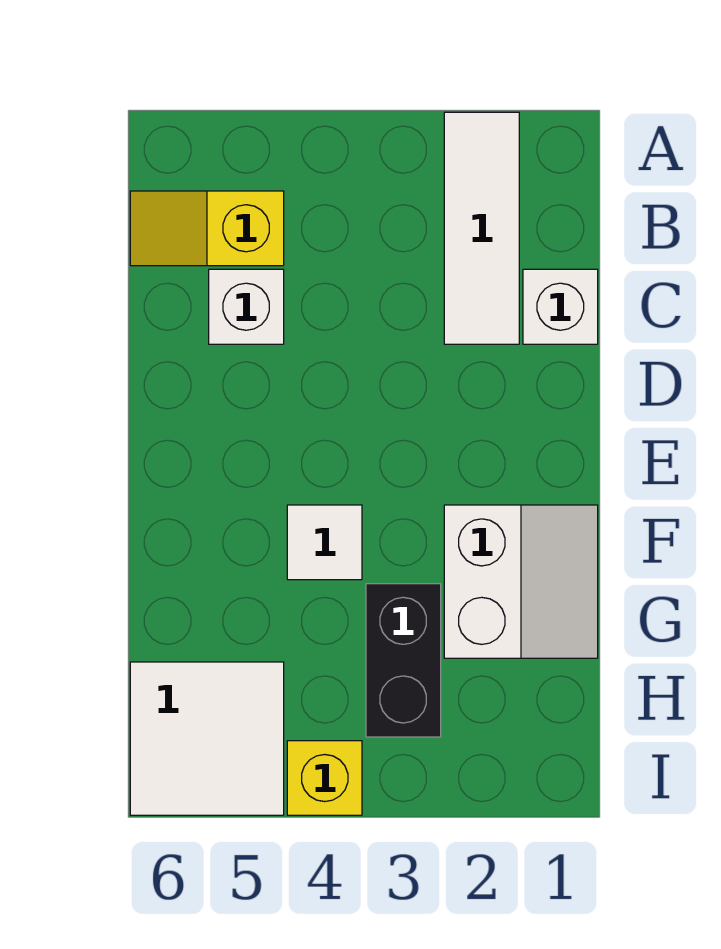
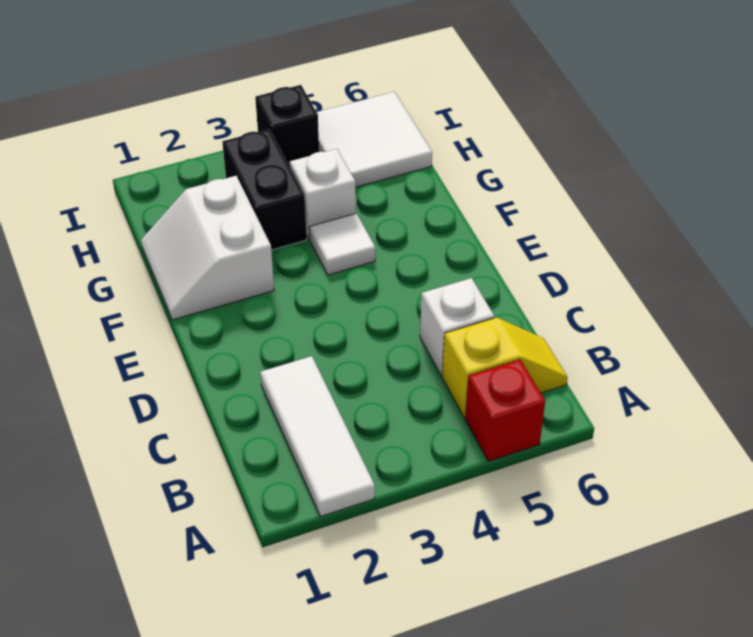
none -> red 1x1 brick [465,360,545,461]
white 1x1 brick [523,269,598,344] -> white 1x1 brick moved to [290,149,356,239]
yellow 1x1 brick [287,741,362,815] -> black 1x1 brick [255,85,319,166]

